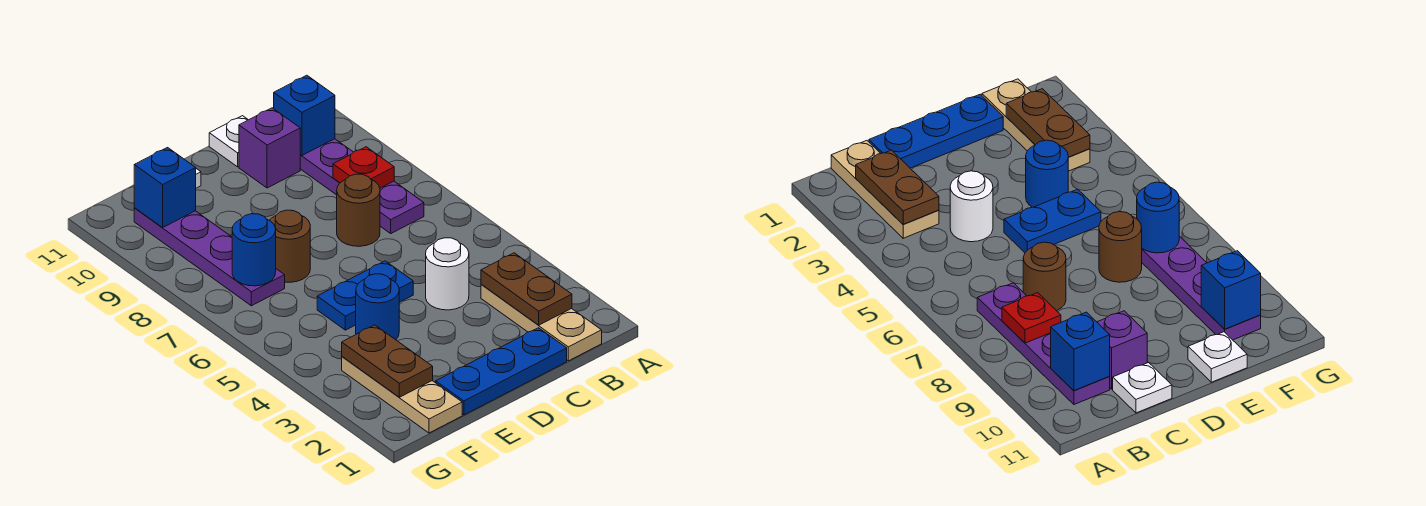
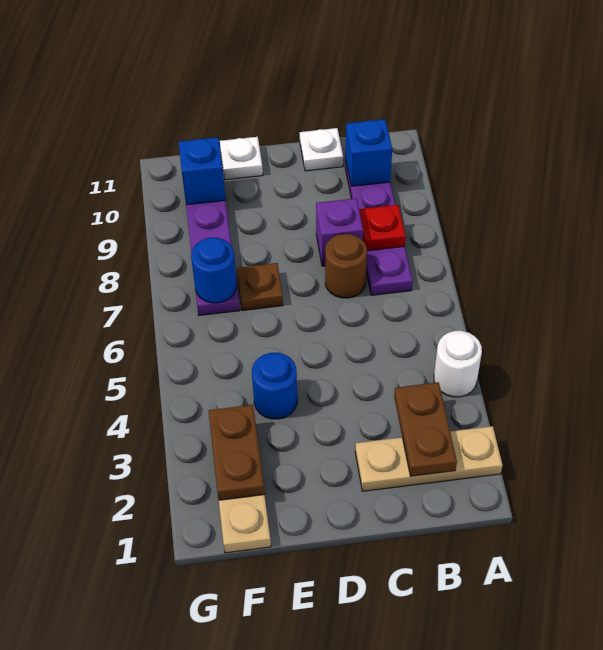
tan 1x3 plate [481,284,602,361] -> tan 1x3 plate turned to [355,426,503,491]
blue 1x3 plate [436,328,567,415] -> none
white 1x1 round brick [426,238,469,310] -> white 1x1 round brick moved to [434,331,482,397]
purple 1x1 brick [239,108,300,188] -> purple 1x1 brick moved to [316,198,363,266]
blue 1x2 plate [317,261,413,330] -> none
brown 1x1 round brick [270,210,310,282] -> brown 1x1 plate [237,263,283,310]

